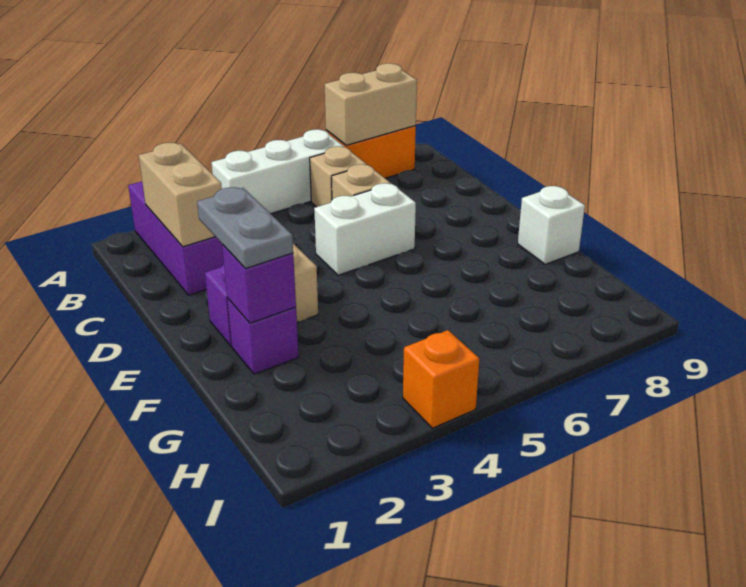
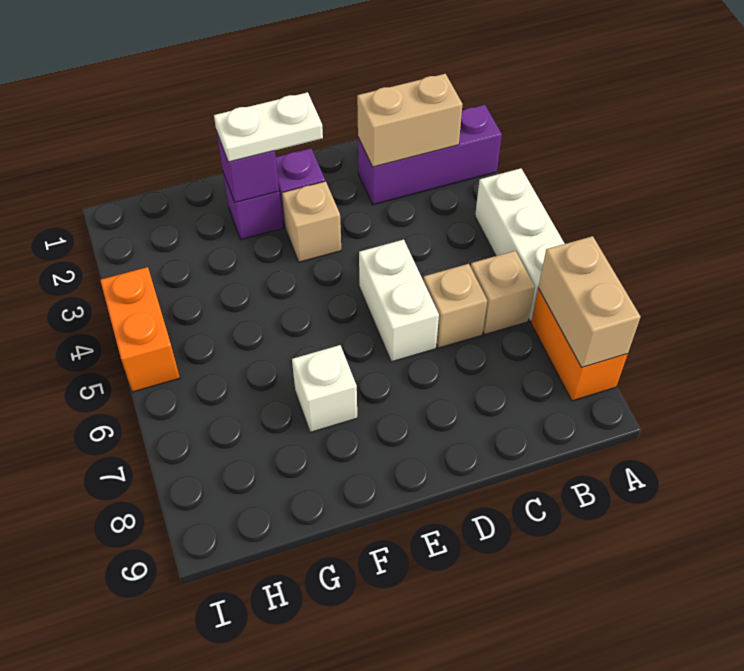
grey 1x2 plate [197,187,293,269] -> white 1x2 plate [214,92,323,162]
white 1x1 brick [518,186,585,264] -> white 1x1 brick moved to [292,345,357,432]
orange 1x1 brick [403,330,480,428] -> orange 1x2 brick [100,267,180,392]

